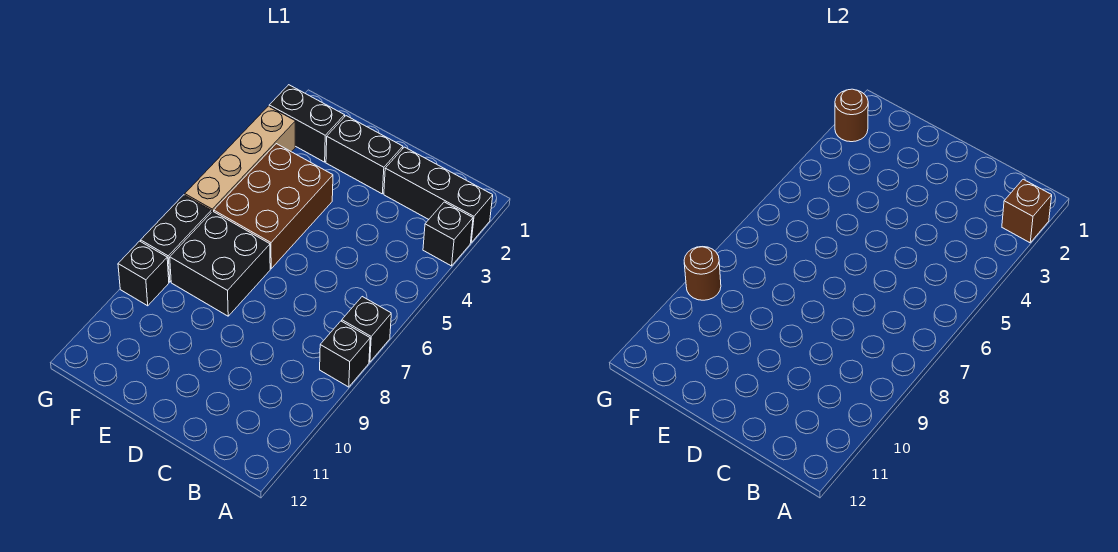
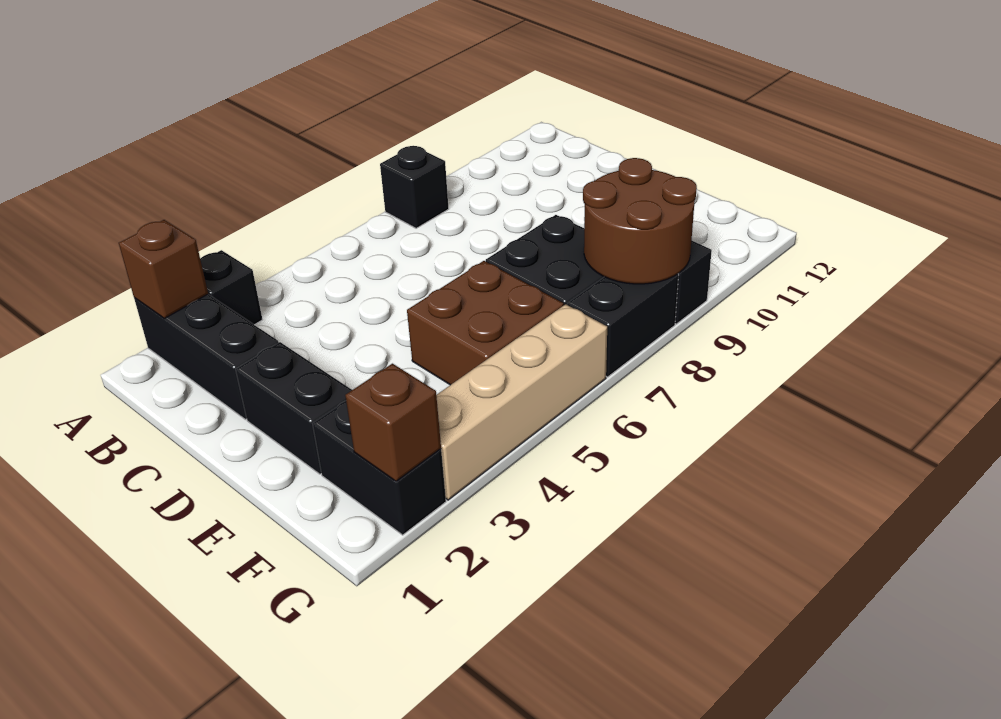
black 1x1 brick [342,297,391,362] -> none
brown 2x3 brick [214,144,333,269] -> brown 2x2 brick [407,261,564,385]
brown 1x1 round brick [835,89,868,142] -> brown 1x1 brick [345,364,441,481]
brown 1x1 round brick [684,247,721,300] -> brown 2x2 round brick [583,158,697,284]

